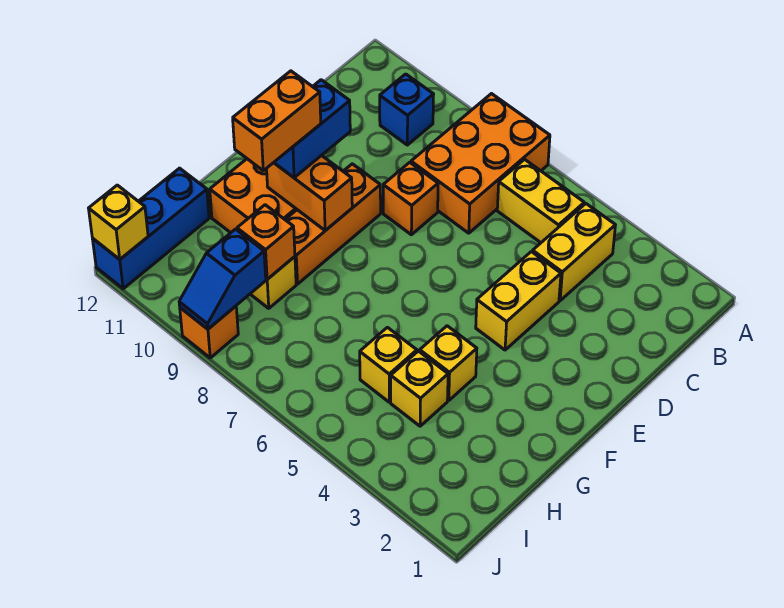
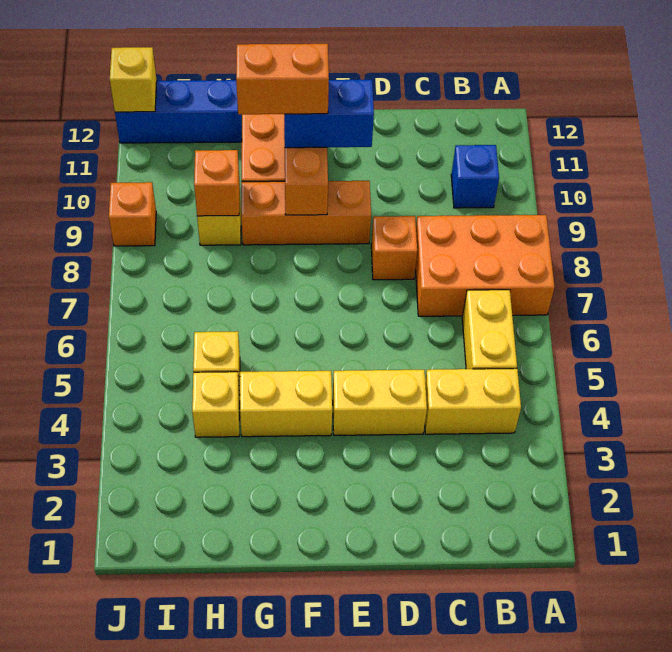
yellow 1x1 brick [420,326,477,400] -> yellow 1x2 brick [240,371,332,437]
blue 1x2 slope [179,229,266,329] -> none

